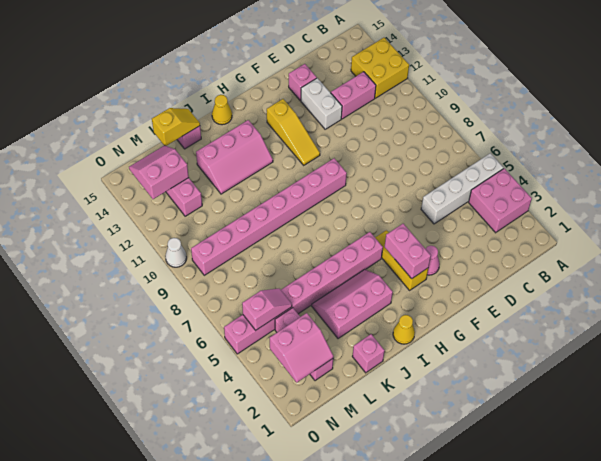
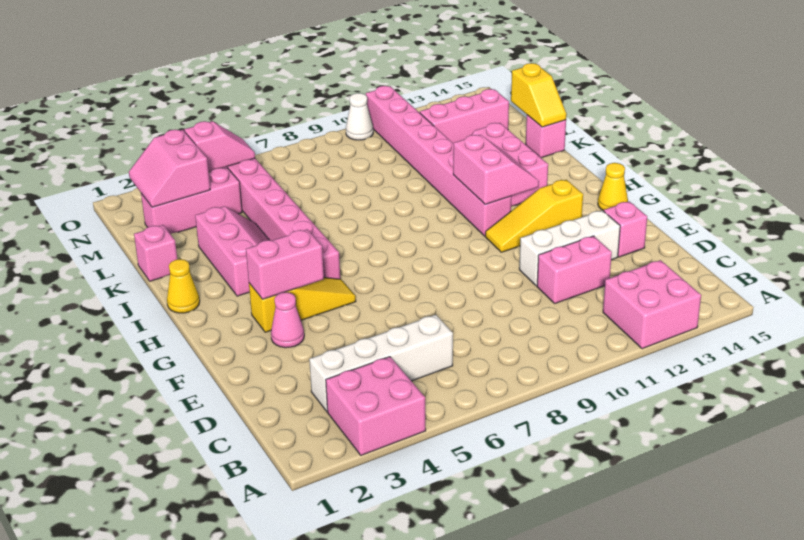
white 1x4 brick [421,153,503,224] -> white 1x4 brick turned to [309,315,453,412]
yellow 2x2 brick [351,38,409,98] -> pink 2x2 brick [603,260,701,349]
pink 1x2 brick [331,72,376,119] -> pink 1x2 brick turned to [537,236,612,303]
white 1x2 brick [301,78,342,129] -> white 1x3 brick [519,210,620,286]
pink 1x8 brick [191,158,347,275] -> pink 1x8 brick moved to [366,86,511,236]
yellow 1x1 cone [212,95,232,125] -> yellow 1x1 cone moved to [598,163,628,211]
pink 1x2 slope [242,289,292,330] -> pink 1x2 slope turned to [184,121,255,172]
pink 2x2 slope [129,145,189,199] -> pink 2x2 slope moved to [453,135,539,204]

